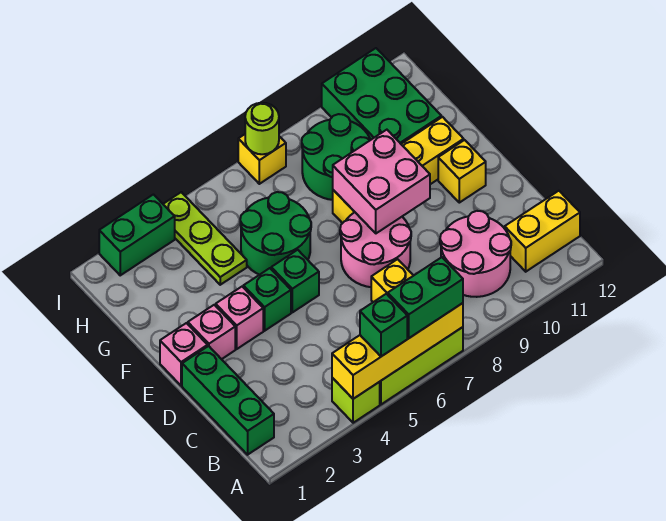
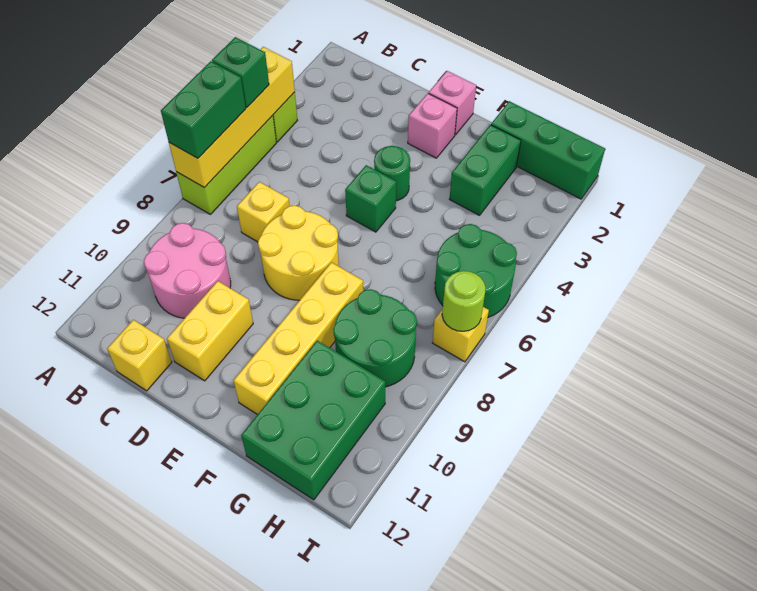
green 1x3 brick [182,346,274,455] -> green 1x3 brick moved to [491,101,605,199]
yellow 1x2 brick [505,191,580,272] -> yellow 1x2 brick moved to [167,281,253,381]
pink 2x2 round brick [340,212,411,287] -> yellow 2x2 round brick [258,205,339,300]
pink 1x1 brick [216,287,263,349] -> none
green 1x1 brick [243,268,291,331] -> green 1x1 round brick [374,146,410,201]
pink 2x2 brick [333,130,430,233] -> none
yellow 1x1 brick [438,140,486,203] -> yellow 1x1 brick moved to [107,320,172,391]
green 2x2 round brick [240,192,311,275] -> green 2x2 round brick moved to [435,224,517,317]
lime 1x3 plate [163,192,247,285] -> none
green 2x3 brick [322,48,441,144] -> green 2x3 brick turned to [241,341,385,500]
green 1x2 brick [99,195,175,275] -> green 1x2 brick moved to [450,125,521,215]

